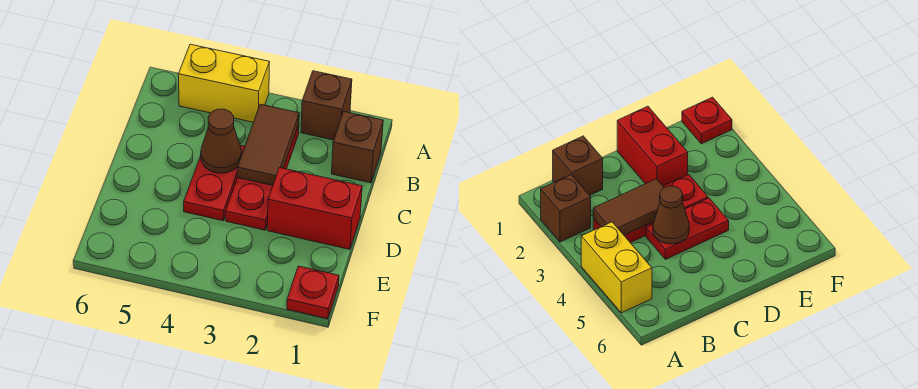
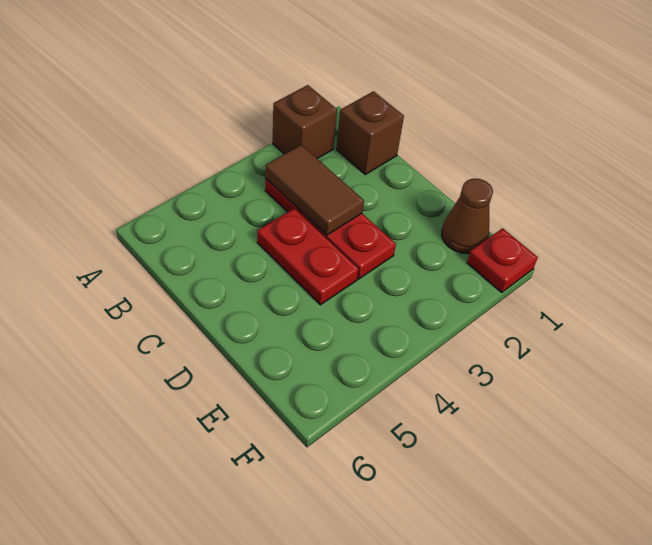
yellow 1x2 brick [178,44,270,122] -> none
brown 1x1 cone [201,109,242,173] -> brown 1x1 cone moved to [442,179,493,254]
red 1x2 brick [267,167,362,249] -> none

